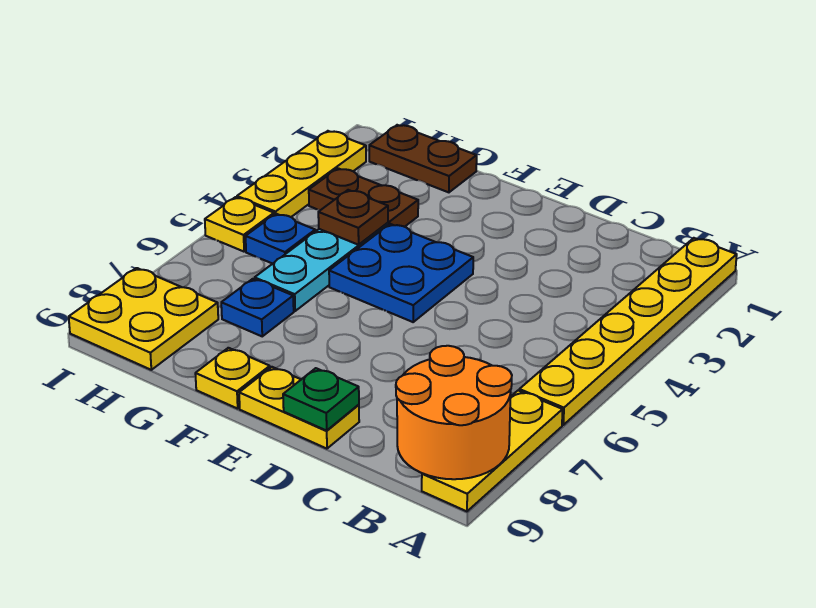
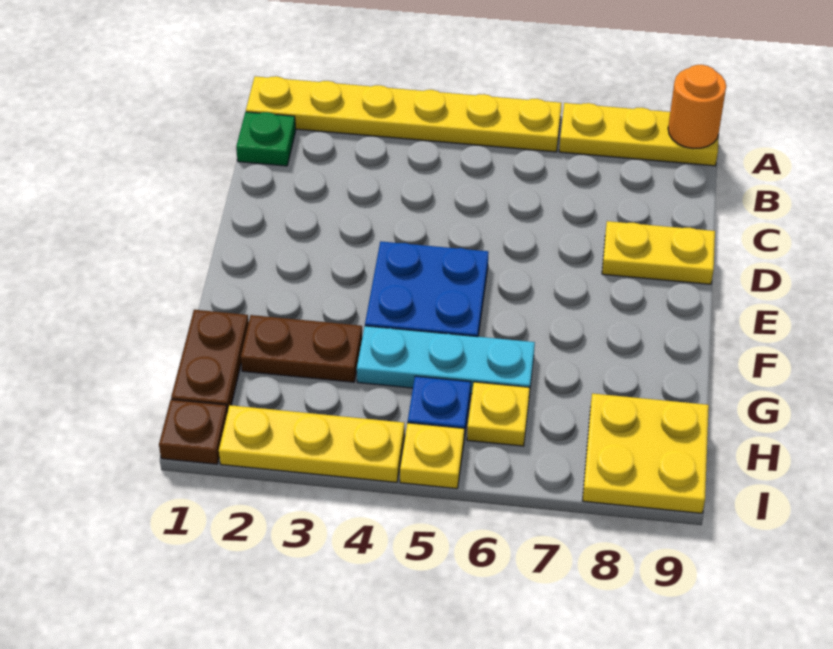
orange 2x2 round brick [396,346,512,479] -> orange 1x1 round brick [668,65,726,149]
yellow 1x2 plate [239,367,359,449] -> yellow 1x2 plate turned to [602,221,715,284]
green 1x1 plate [283,368,359,431] -> green 1x1 plate moved to [236,112,296,166]
yellow 1x1 plate [195,348,270,409] -> yellow 1x1 plate moved to [467,382,530,446]
brown 1x2 plate [309,168,418,227] -> brown 1x2 plate turned to [241,315,362,382]
brown 1x1 plate [318,190,388,245] -> brown 1x1 plate moved to [159,399,227,464]
blue 1x1 plate [221,279,294,336] -> none

